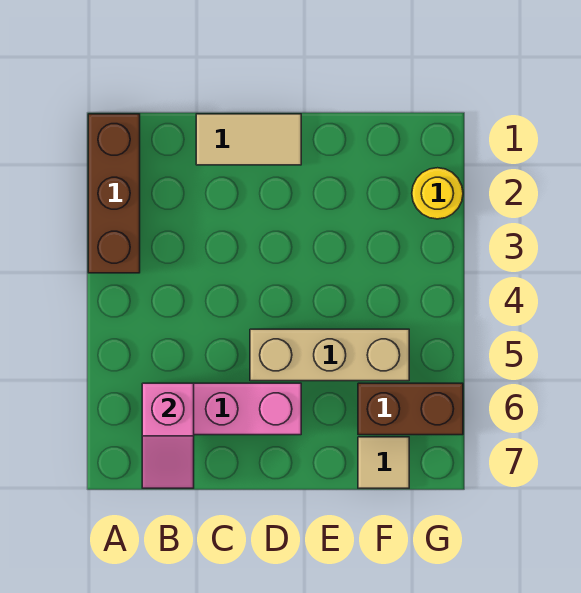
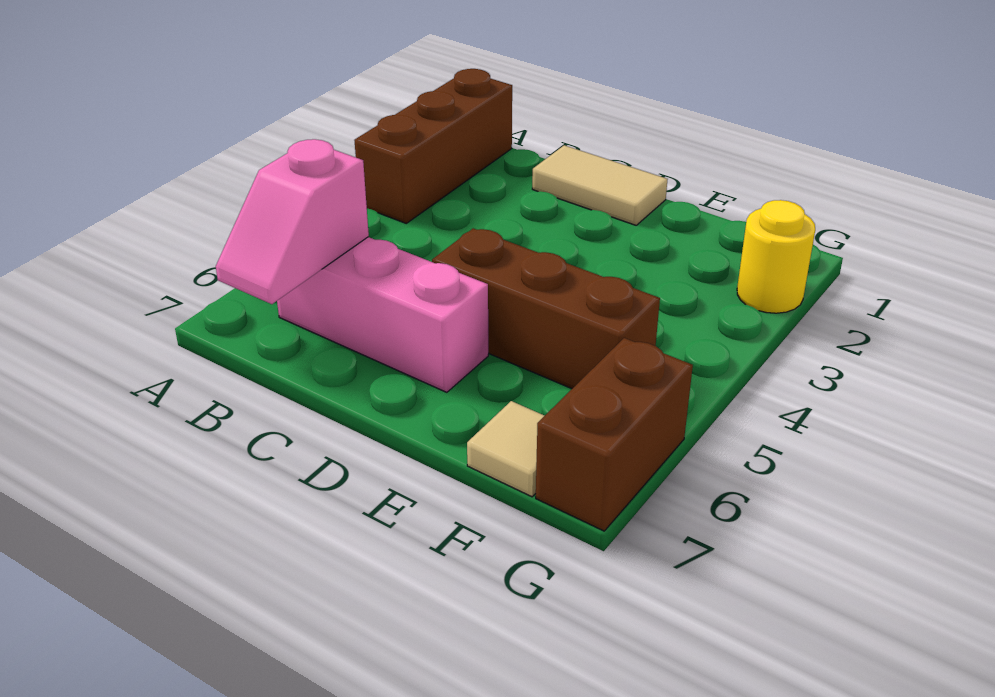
tan 1x3 brick [250,329,409,381] -> brown 1x3 brick [432,228,660,389]
brown 1x2 brick [358,383,463,435] -> brown 1x2 brick turned to [536,338,693,531]

